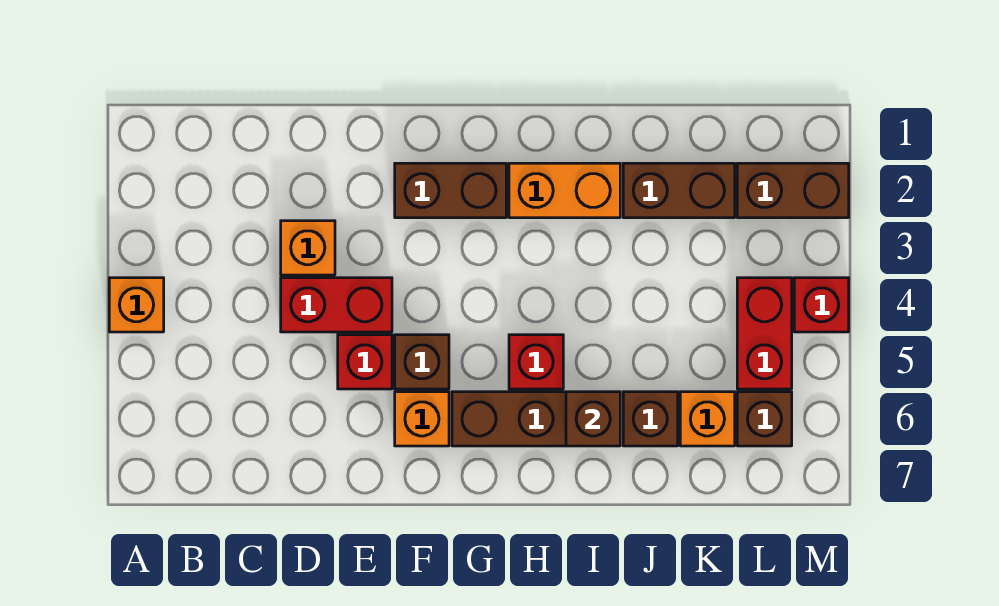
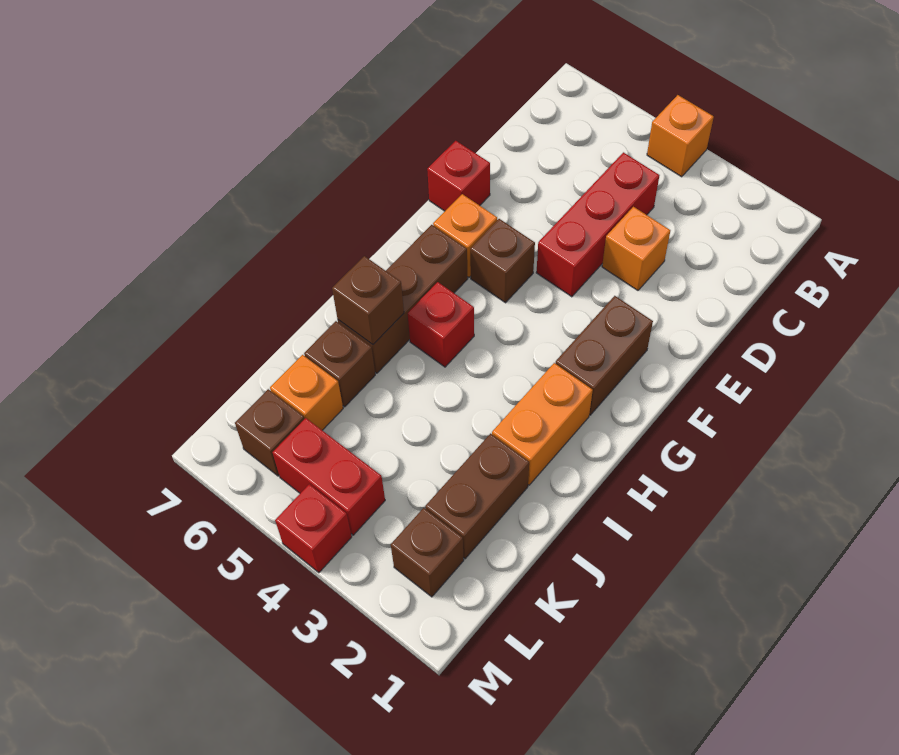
red 1x2 brick [281,278,392,332] -> red 1x3 brick [536,152,660,297]
red 1x1 brick [338,335,392,389] -> red 1x1 brick moved to [427,141,490,211]
brown 1x2 brick [737,163,849,218] -> brown 1x1 brick [391,508,464,597]

